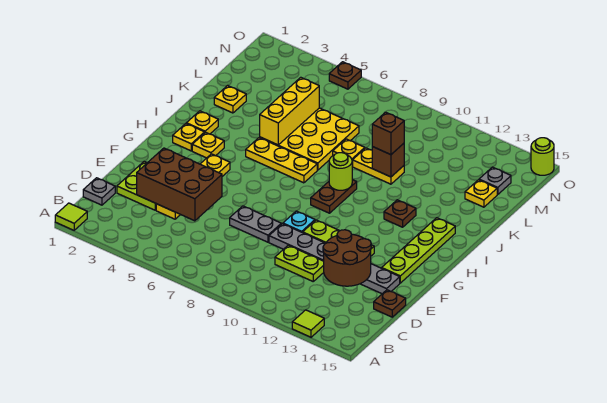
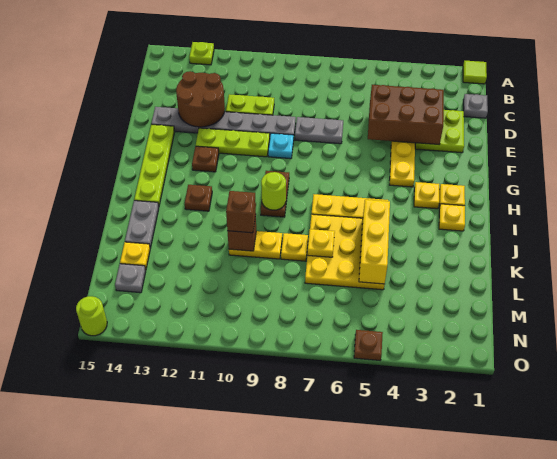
lime 1x1 tile [292,310,324,337] -> lime 1x1 plate [189,42,214,65]
brown 1x1 plate [374,290,406,317] -> brown 1x1 plate moved to [192,146,219,172]
none -> grey 1x2 plate [125,201,159,248]
yellow 1x1 plate [214,85,246,113] -> yellow 1x1 plate moved to [307,229,335,257]

